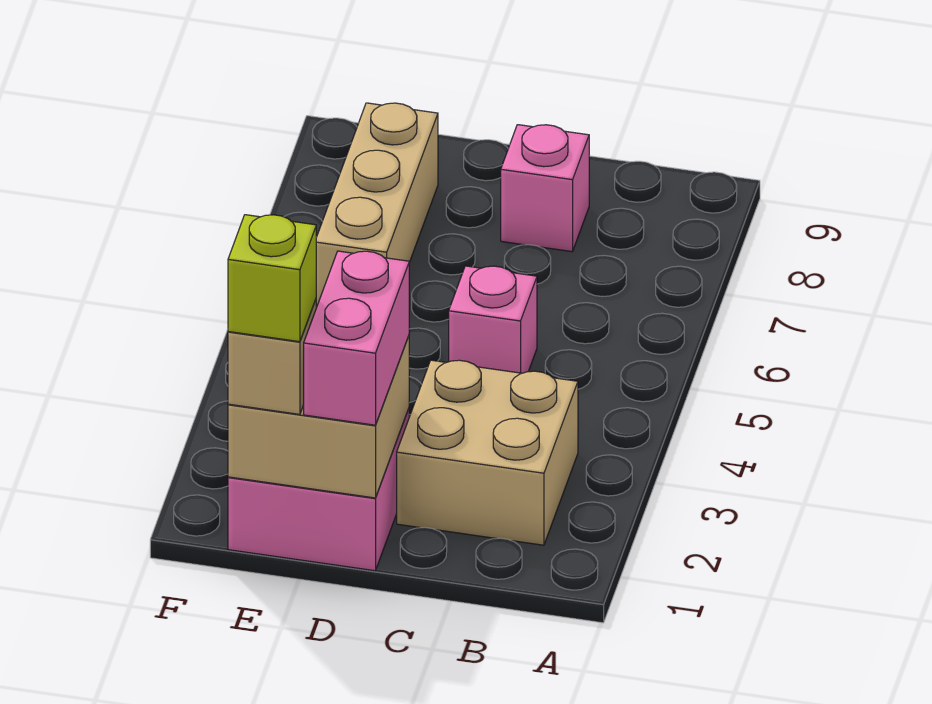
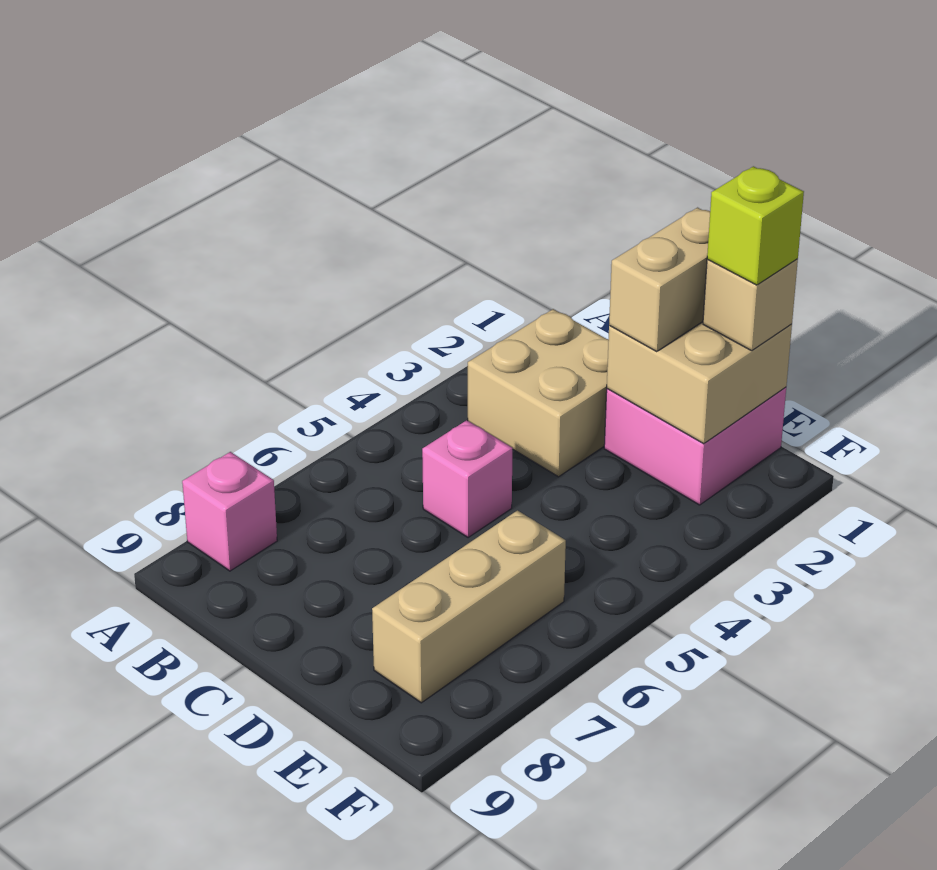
pink 1x1 brick [501,125,589,252] -> pink 1x1 brick moved to [182,452,277,571]
pink 1x2 brick [304,251,409,425] -> tan 1x2 brick [609,208,710,351]

